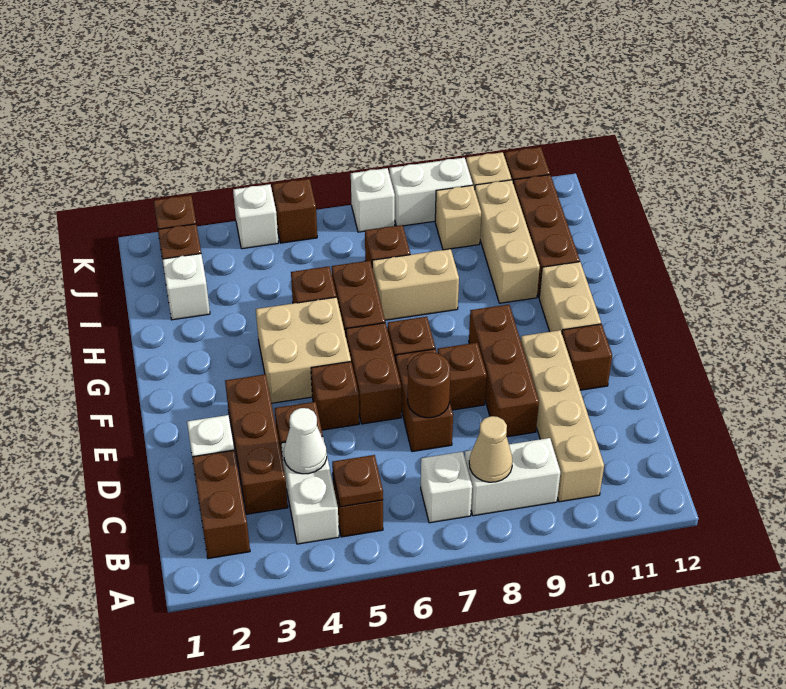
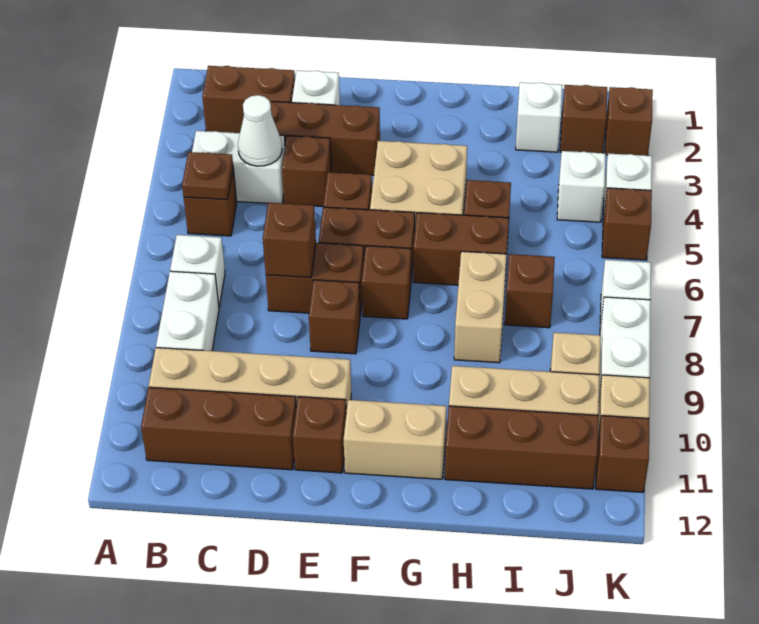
tan 1x1 cone [469,416,513,482] -> none
brown 1x1 round brick [408,352,450,418] -> brown 1x1 brick [263,203,316,278]
brown 1x3 brick [469,305,539,437] -> brown 1x3 brick moved to [141,387,296,470]
none -> white 1x1 brick [557,151,606,222]

